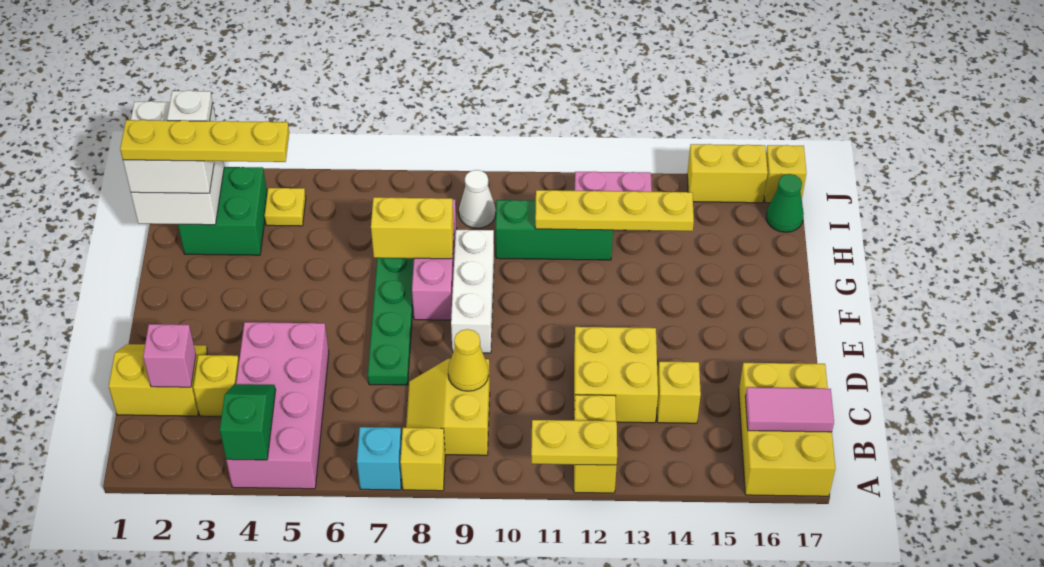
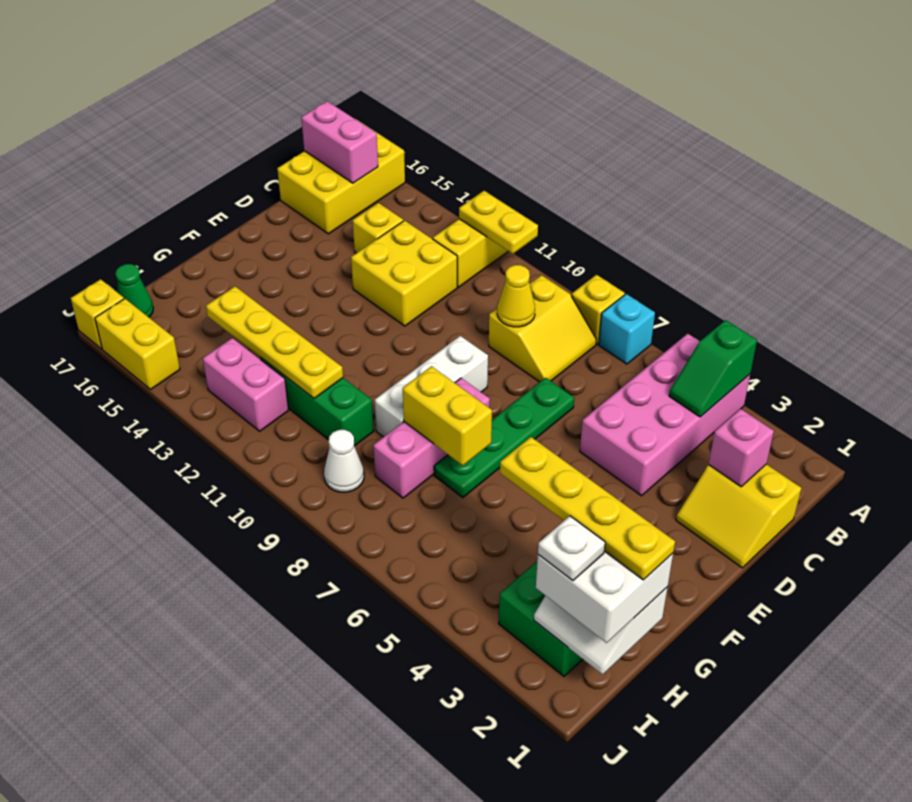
pink 1x2 tile [745,387,834,432] -> pink 1x2 brick [301,101,378,183]
yellow 1x1 brick [193,355,239,416] -> none
yellow 1x1 plate [265,188,306,226] -> none

